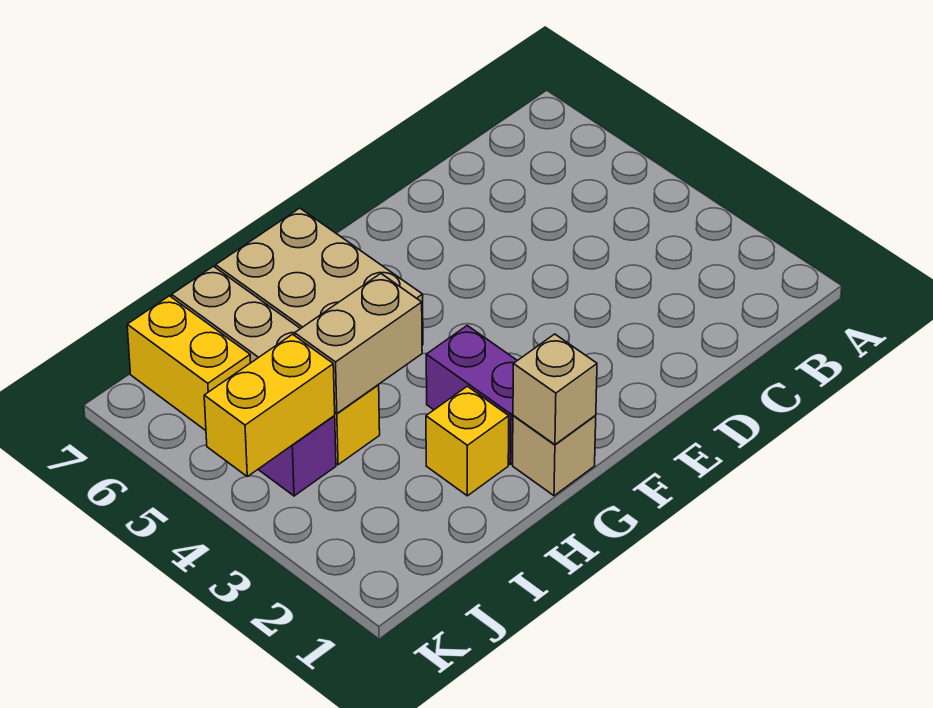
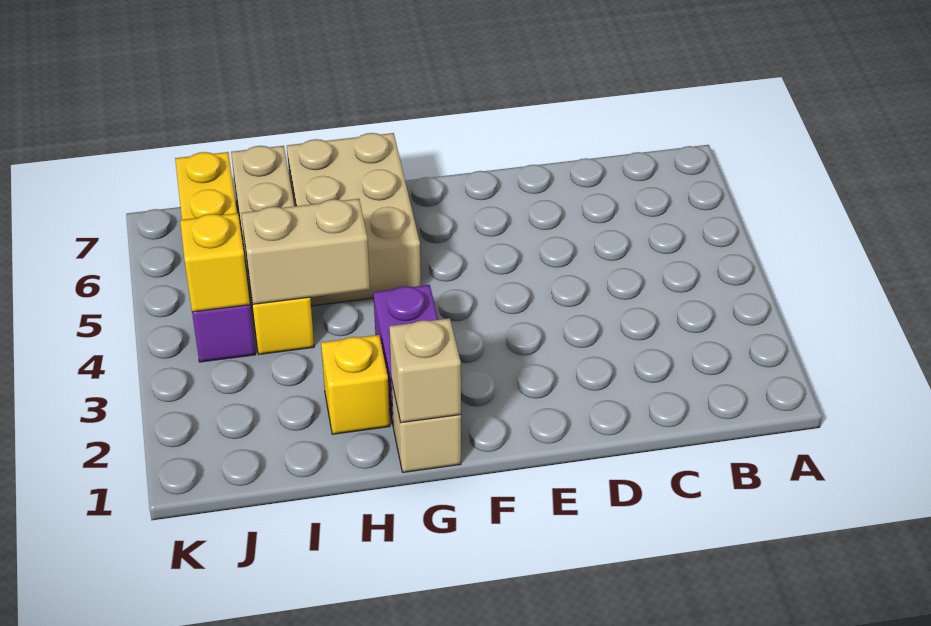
yellow 1x2 brick [204,334,335,476] -> yellow 1x1 brick [180,213,250,312]

